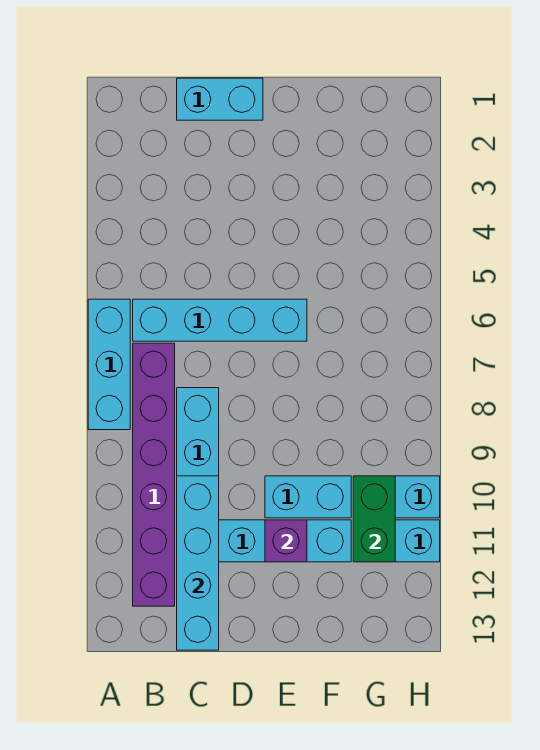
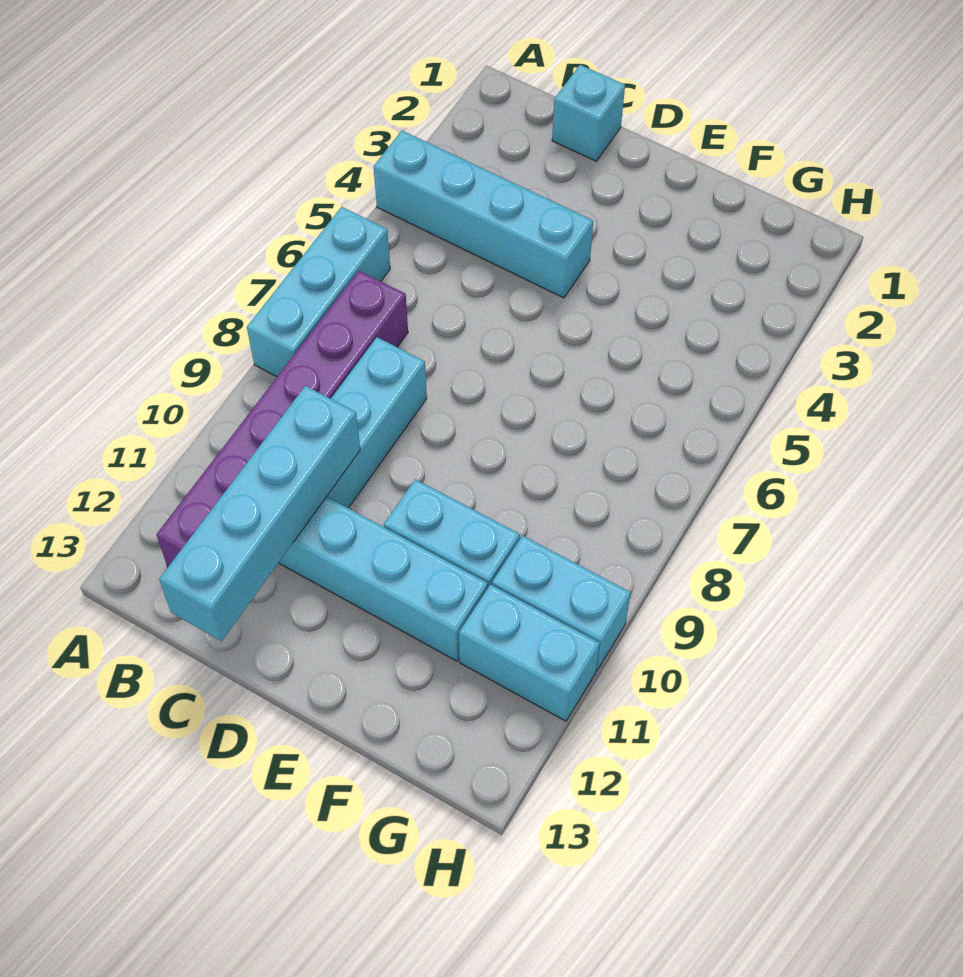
cyan 1x4 brick [133,299,307,341] -> cyan 1x4 brick moved to [374,131,593,298]
cyan 1x2 brick [177,78,263,120] -> cyan 1x1 brick [552,65,625,161]
purple 1x1 brick [265,520,307,562] -> none
green 1x2 brick [353,476,395,562] -> none

